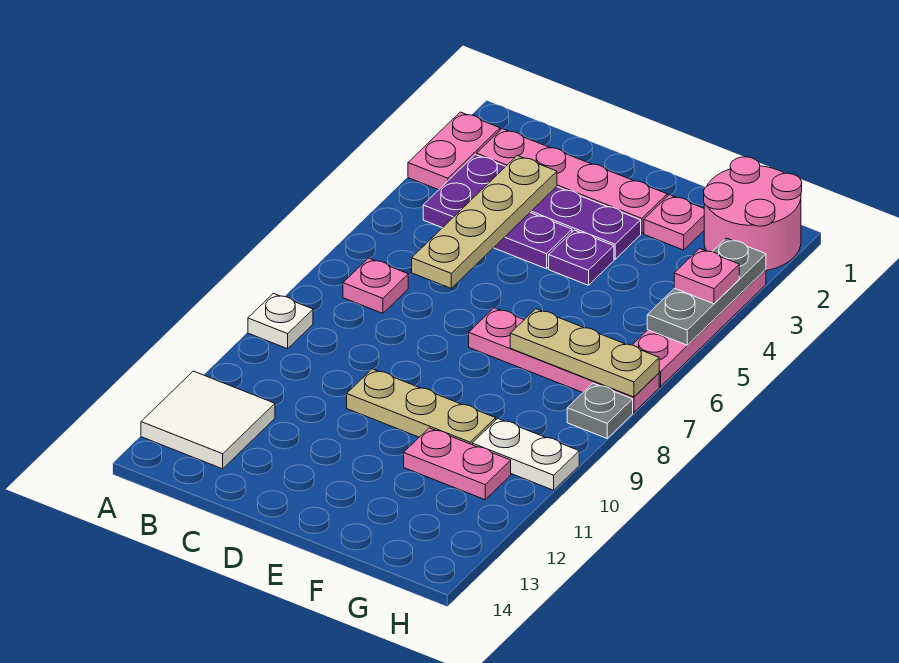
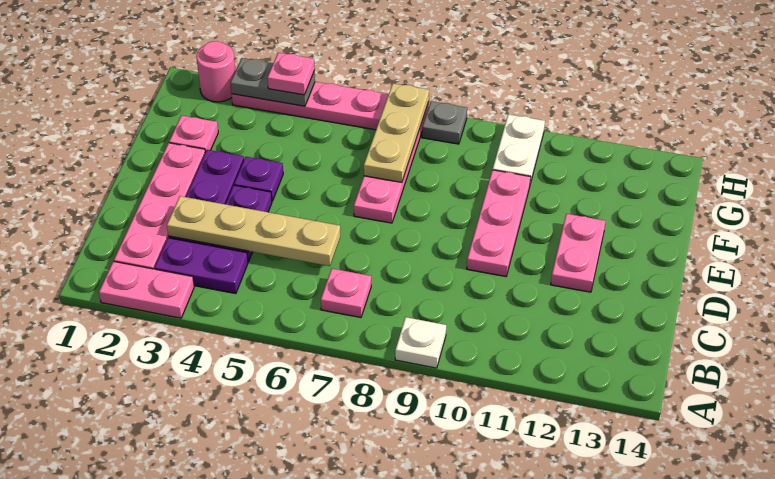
white 2x2 tile [141,371,275,469] -> none
tan 1x3 plate [347,369,496,445] -> pink 1x3 plate [467,170,531,277]
pink 1x2 plate [404,428,511,500] -> pink 1x2 plate moved to [551,214,605,292]
pink 2x2 round brick [704,157,802,270] -> pink 1x1 round brick [196,41,235,102]
grey 1x3 plate [647,238,766,345] -> grey 1x2 plate [231,58,315,106]

